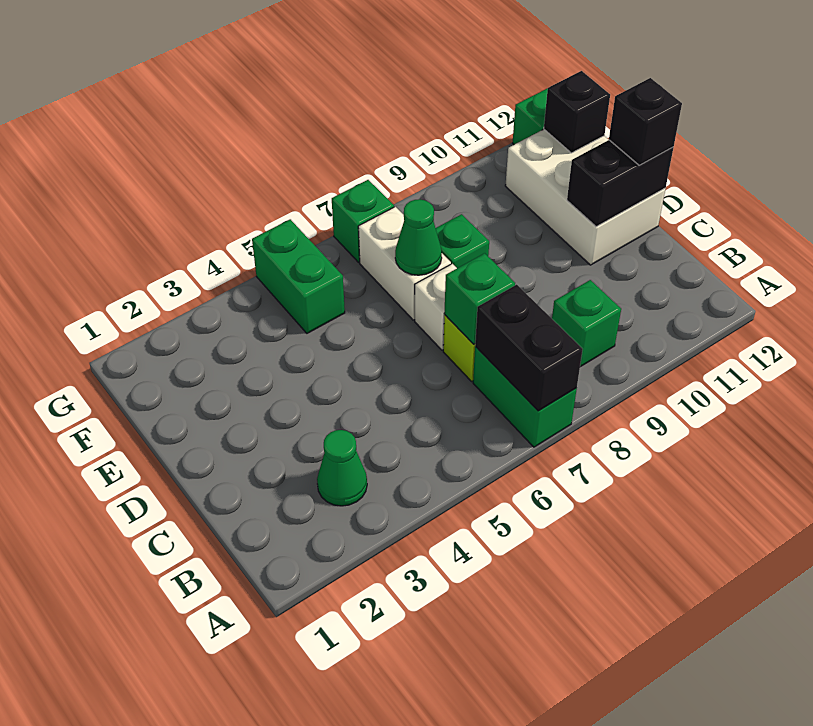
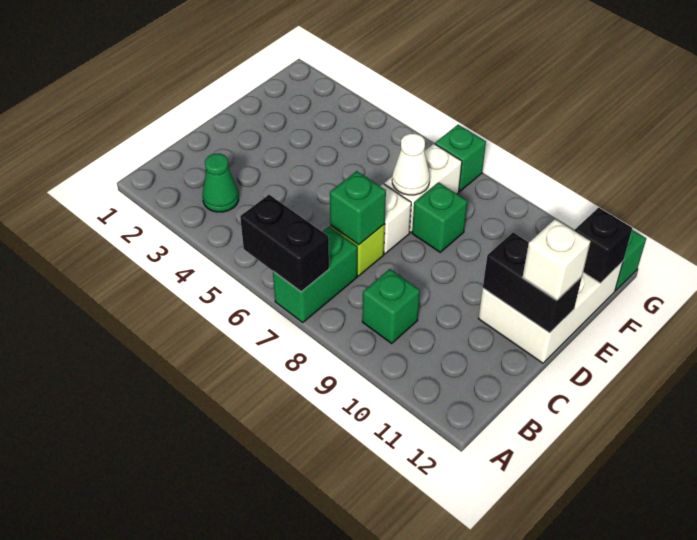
black 1x2 brick [475,285,583,411] -> black 1x2 brick turned to [240,195,329,292]
black 1x1 brick [609,78,682,165] -> white 1x1 brick [523,219,590,300]
green 1x1 cone [395,199,442,275] -> white 1x1 cone [392,134,430,195]
green 1x2 brick [252,219,345,333] -> none

